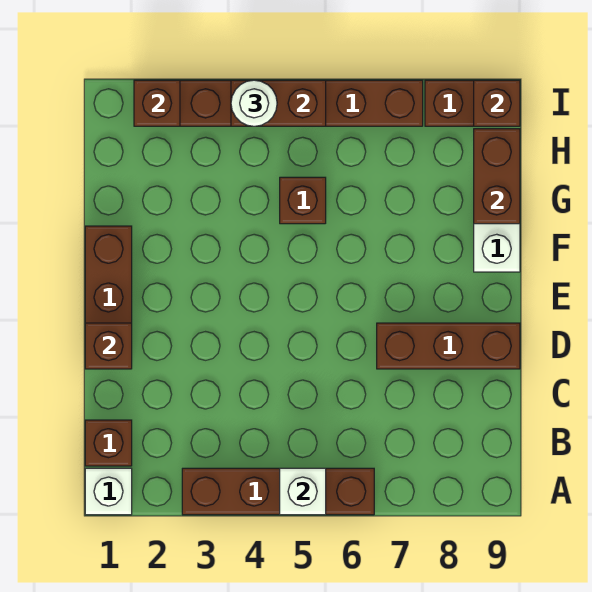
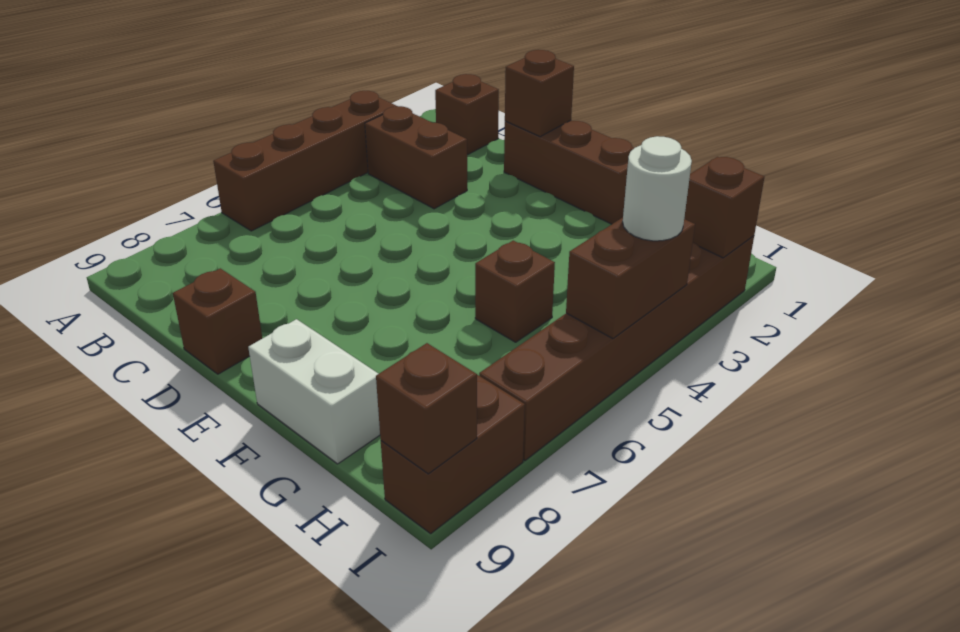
white 1x1 brick [85,468,132,515] -> none
white 1x1 brick [280,468,326,515] -> none
brown 1x3 brick [377,323,520,369] -> brown 1x1 brick [173,268,262,374]
brown 1x2 brick [474,129,520,224] -> brown 1x2 brick moved to [365,106,467,209]

